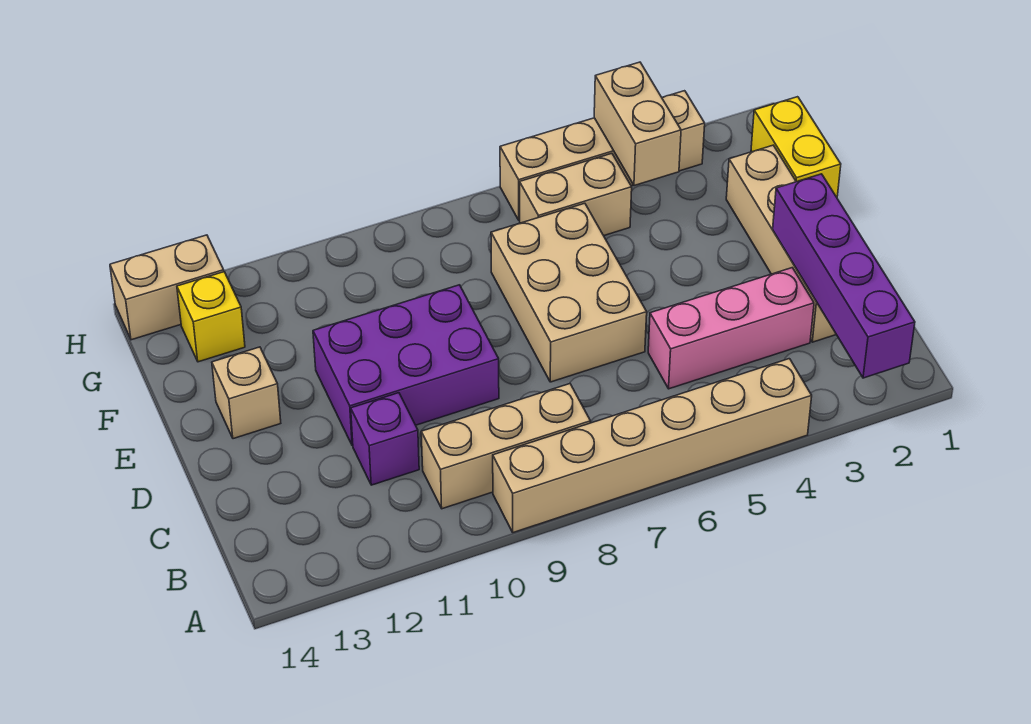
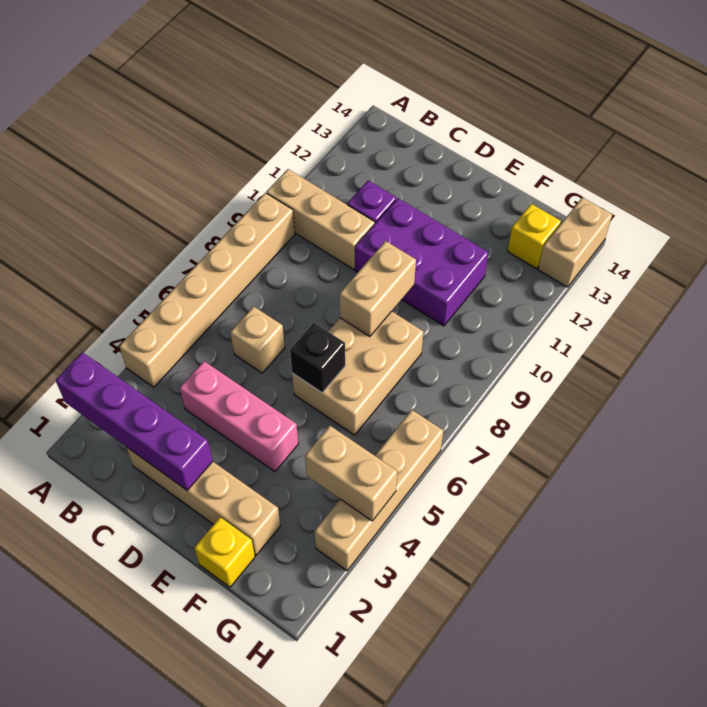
tan 1x3 brick [421,384,590,509] -> tan 1x3 brick turned to [266,169,375,269]
pink 1x3 brick [648,268,814,389] -> pink 1x3 brick turned to [180,361,298,472]
tan 2x3 brick [491,203,647,382] -> tan 2x3 brick turned to [292,311,423,435]
purple 2x3 brick [313,285,499,446] -> purple 2x3 brick turned to [355,198,489,326]
none -> black 1x1 brick [290,323,345,393]
tan 1x1 brick [212,347,281,439] -> tan 1x1 brick moved to [230,306,285,373]
yellow 1x2 brick [751,97,841,197] -> yellow 1x1 brick [194,517,255,587]
tan 1x2 brick [520,153,632,236] -> tan 1x2 brick moved to [340,241,416,337]

